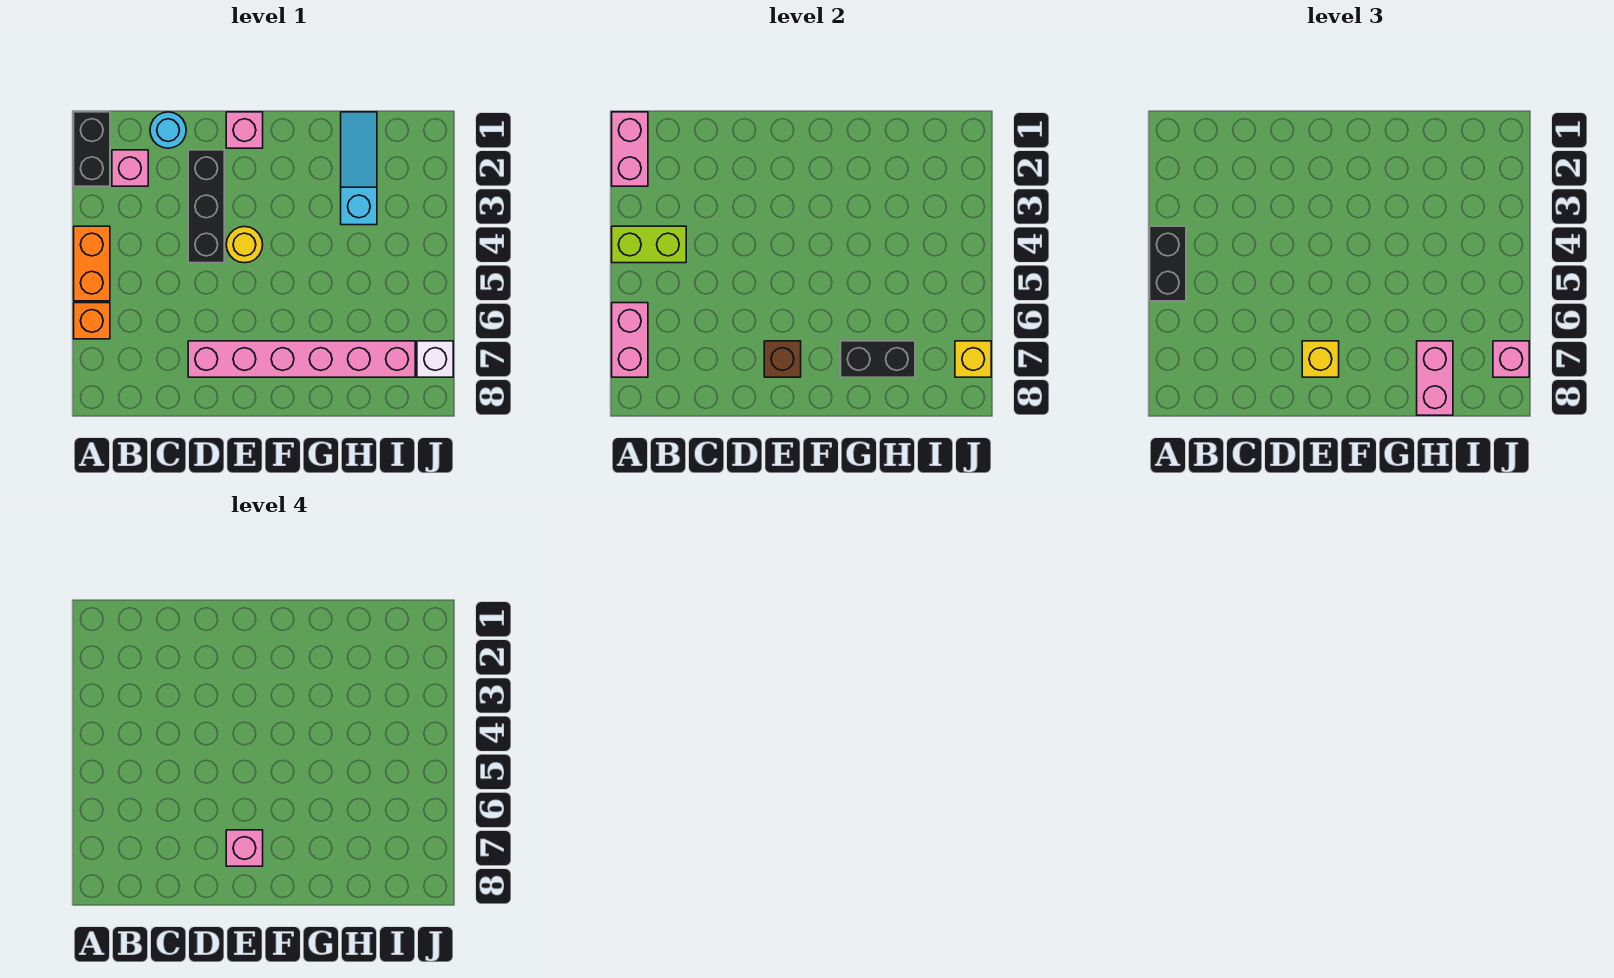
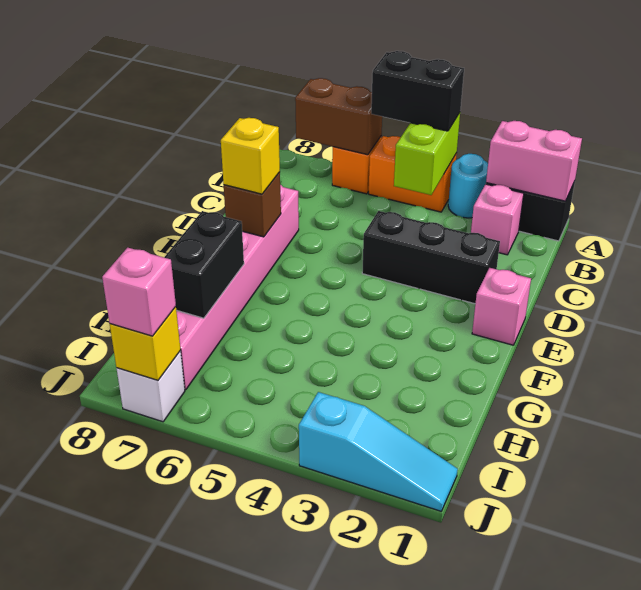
pink 1x2 brick [612,303,648,377] -> brown 1x2 brick [295,78,382,155]
cyan 1x1 round brick [150,112,186,148] -> cyan 1x1 round brick moved to [448,154,488,218]
yellow 1x1 round brick [226,227,263,263] -> none
pink 1x1 brick [226,830,263,866] -> none
cyan 1x3 slope [341,112,377,225] -> cyan 1x3 slope moved to [299,392,458,511]
pink 1x2 brick [1417,341,1453,415] -> none

